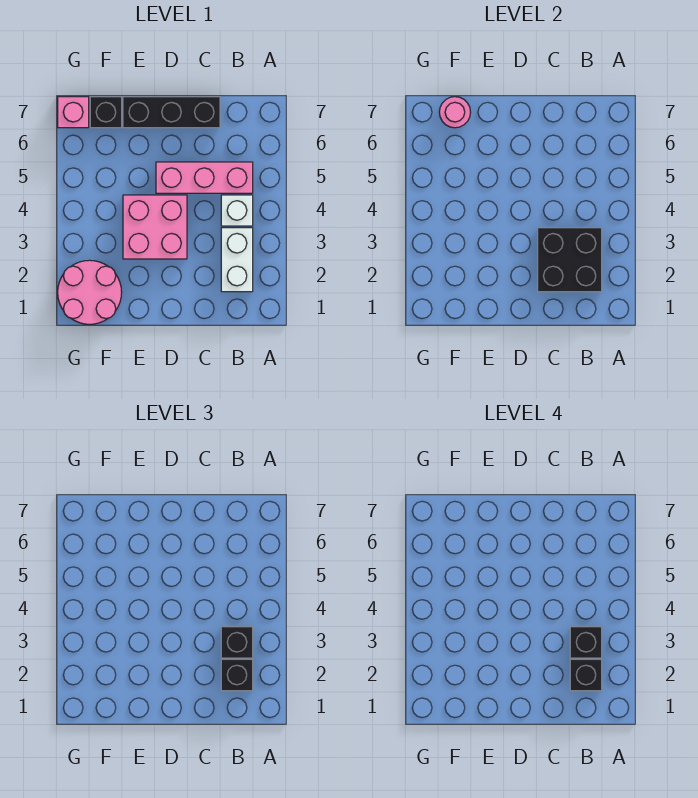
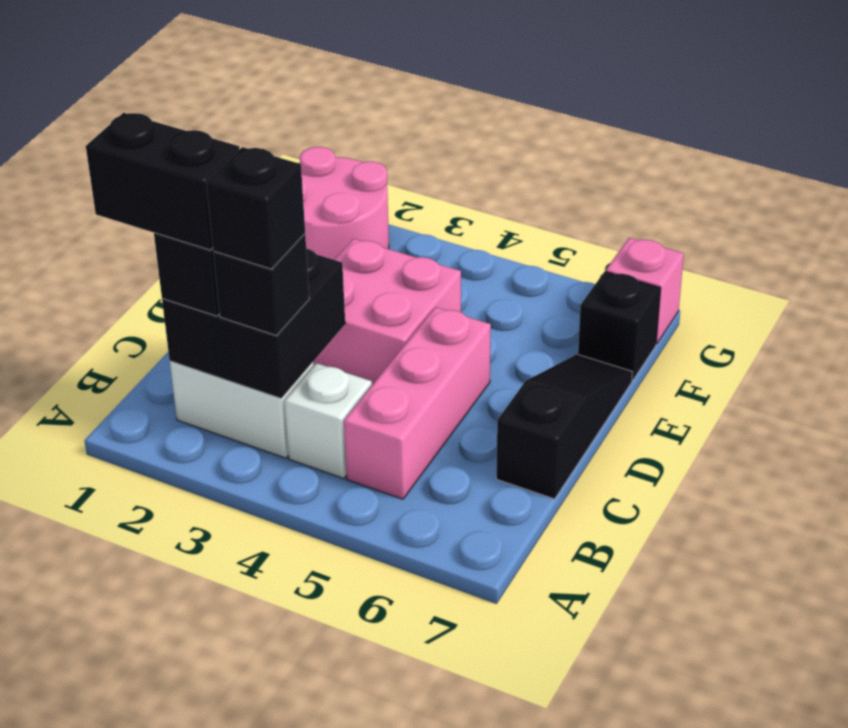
black 1x1 brick [570,659,602,691] -> black 1x2 brick [86,113,240,250]
black 1x3 brick [123,97,220,128] -> black 1x3 slope [496,354,632,499]
pink 1x1 round brick [439,97,471,128] -> none

